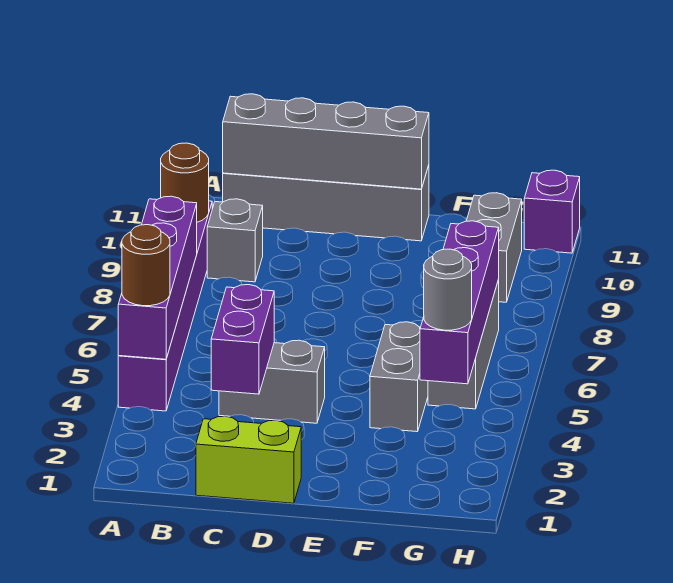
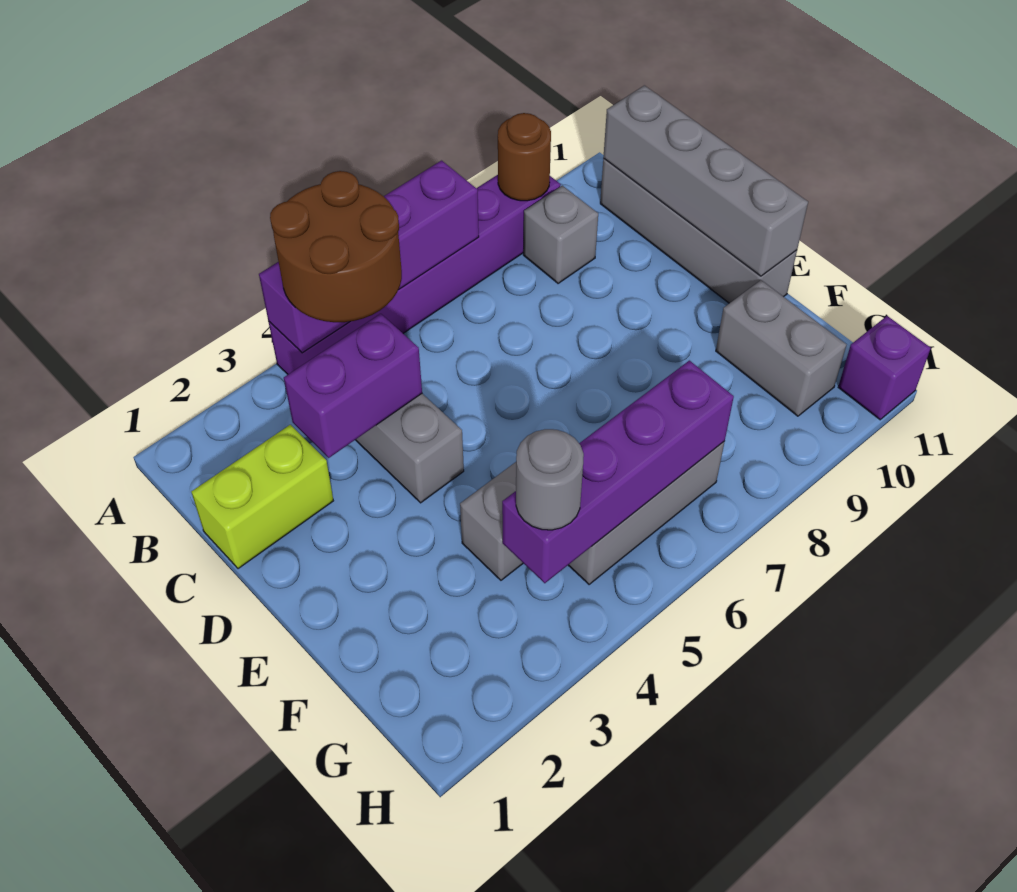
brown 1x1 round brick [122,225,170,306] -> brown 2x2 round brick [270,171,402,322]
lime 1x2 brick [196,416,301,503] -> lime 1x2 brick turned to [191,425,333,569]
grey 1x2 brick [467,193,522,302] -> grey 1x2 brick turned to [716,280,847,416]

